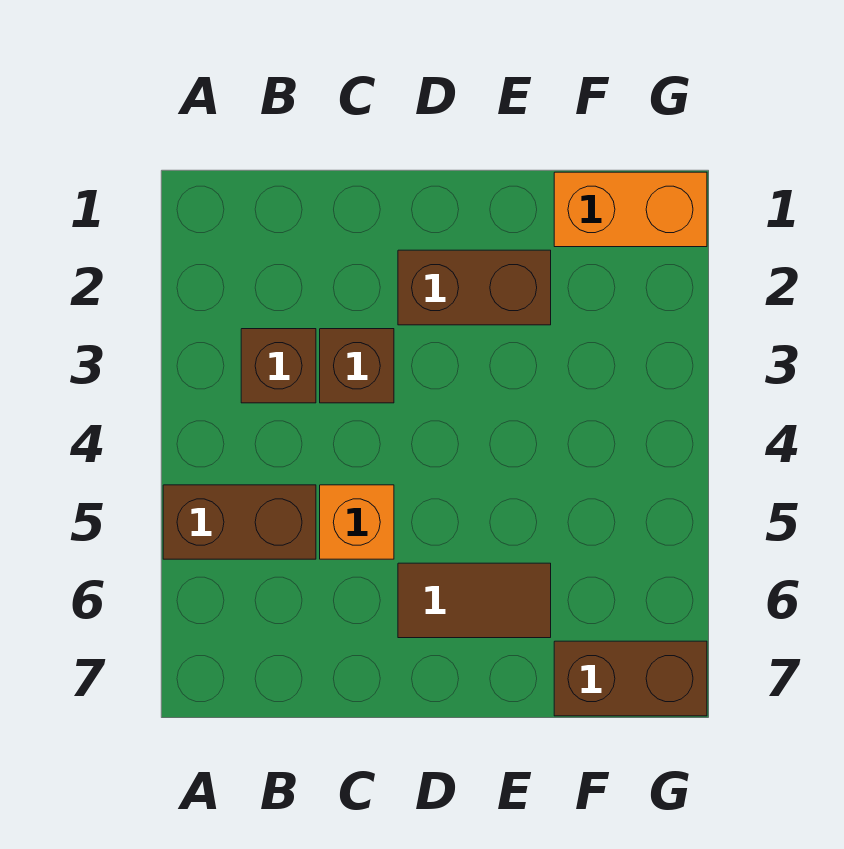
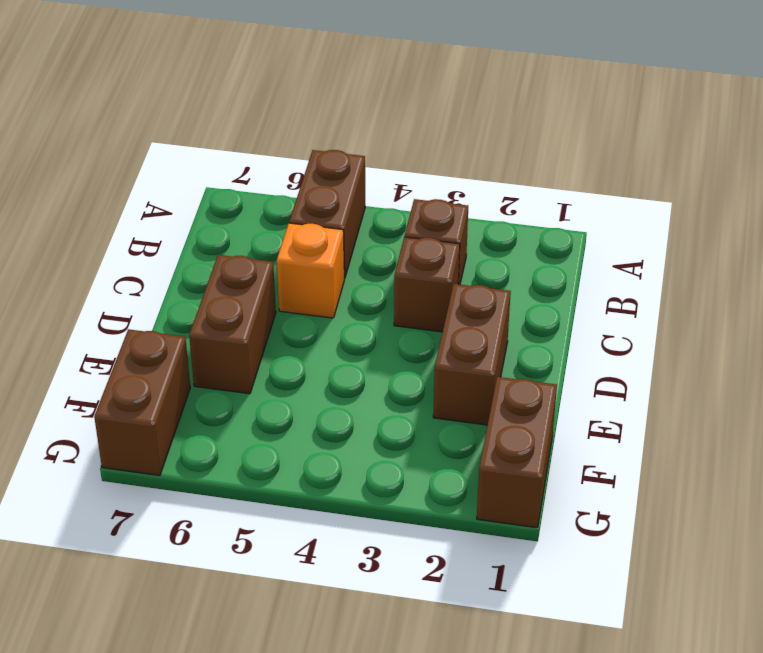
brown 1x2 tile [398,563,551,638] -> brown 1x2 brick [189,255,276,394]
orange 1x2 brick [554,172,707,247] -> brown 1x2 brick [477,377,557,528]

